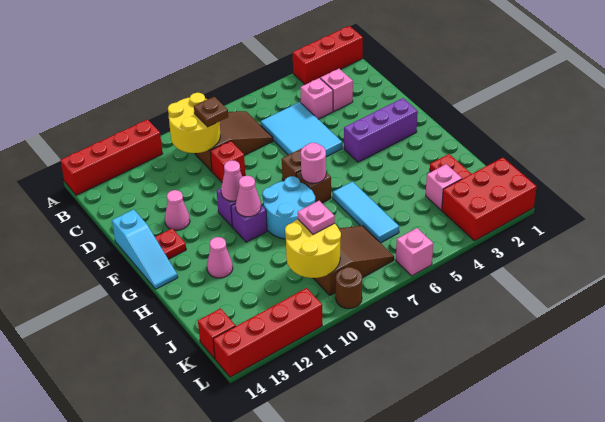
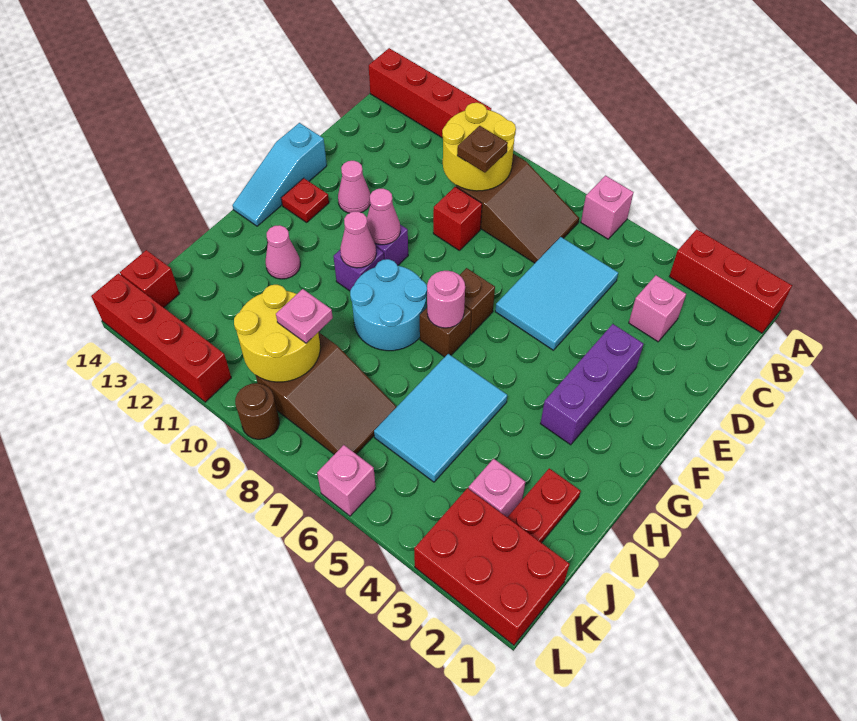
pink 1x1 brick [300,78,333,119] -> pink 1x1 brick moved to [581,176,634,239]
purple 1x3 brick [344,98,418,162] -> purple 1x3 brick turned to [540,324,644,445]
cyan 1x3 tile [333,182,399,243] -> cyan 2x3 tile [374,354,507,482]

